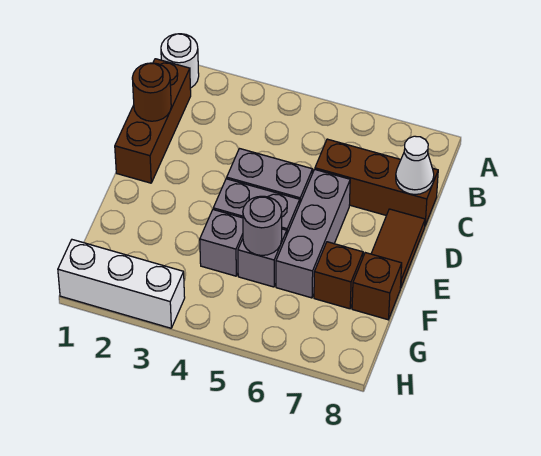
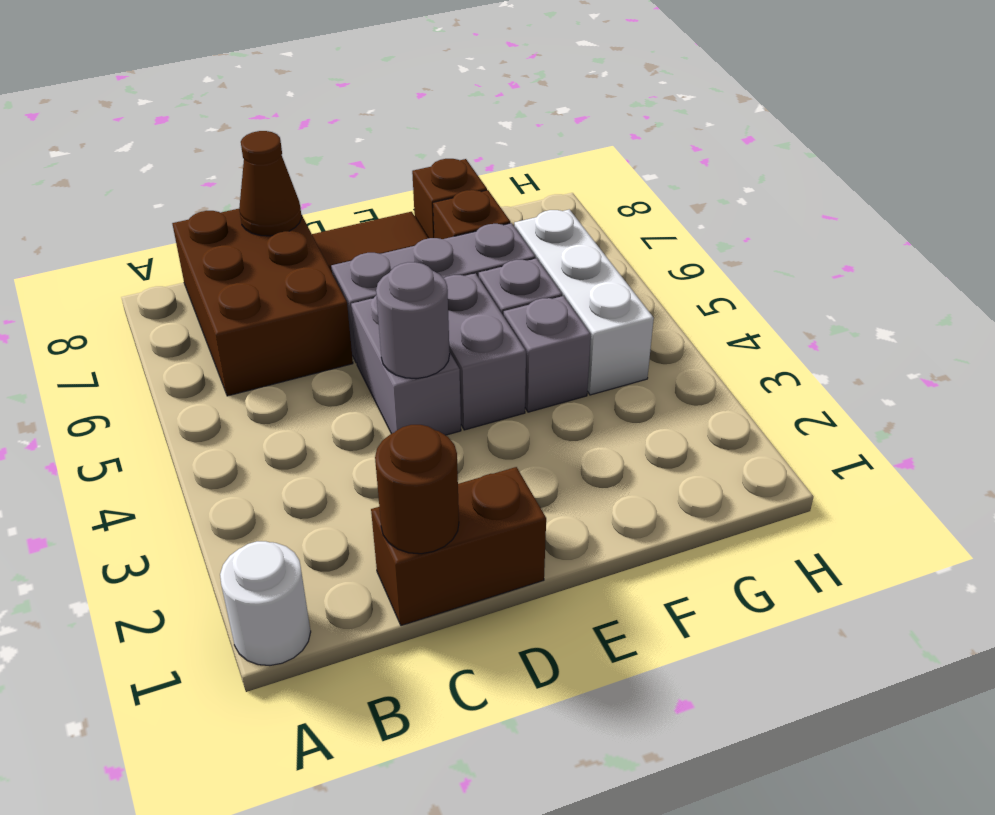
brown 1x3 brick [115,59,191,183] -> brown 1x2 brick [371,467,546,626]
brown 1x3 brick [315,139,438,225] -> brown 2x3 brick [172,209,353,396]
white 1x1 cone [396,136,434,195] -> brown 1x1 cone [239,131,302,236]
grey 1x1 round brick [243,196,282,255] -> grey 1x1 round brick moved to [376,262,450,379]
white 1x3 brick [58,240,185,328] -> white 1x3 brick moved to [514,209,654,395]

